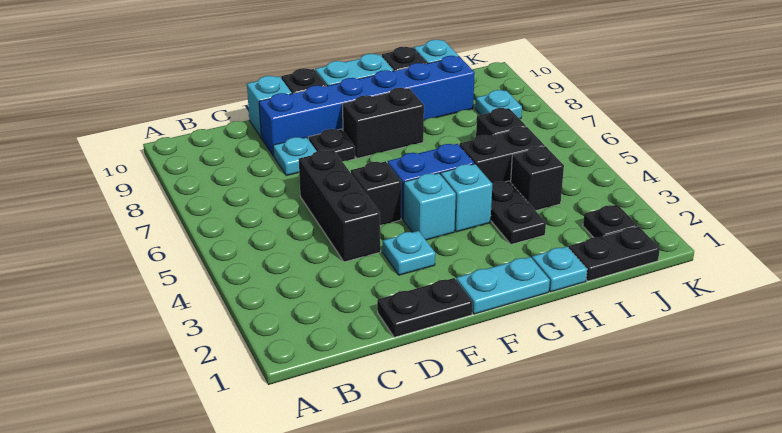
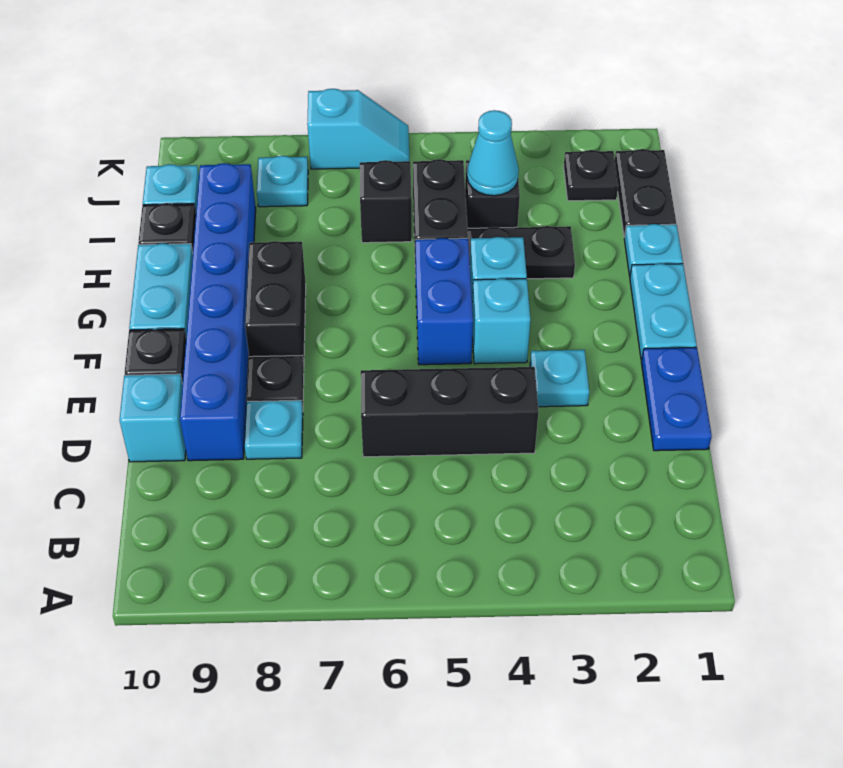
black 1x2 plate [377,278,473,337] -> blue 1x2 plate [641,347,712,451]
black 1x1 brick [351,161,401,226] -> none
none -> cyan 1x1 cone [467,110,519,196]
none -> cyan 1x2 slope [307,89,409,169]

